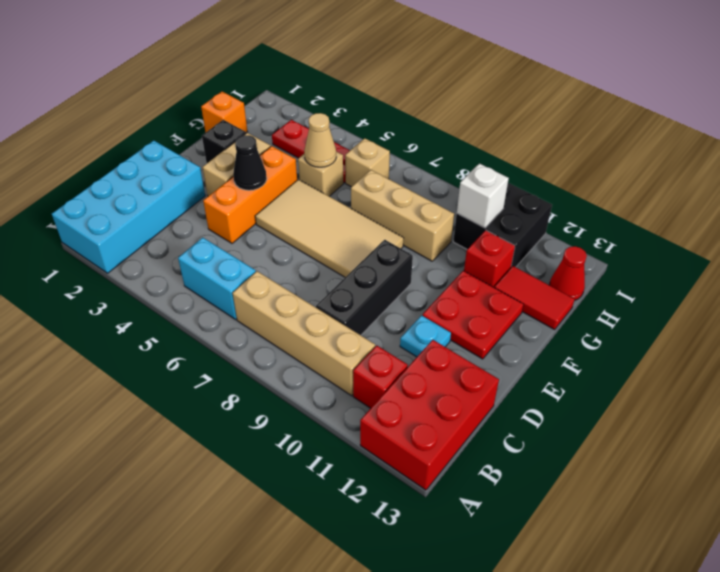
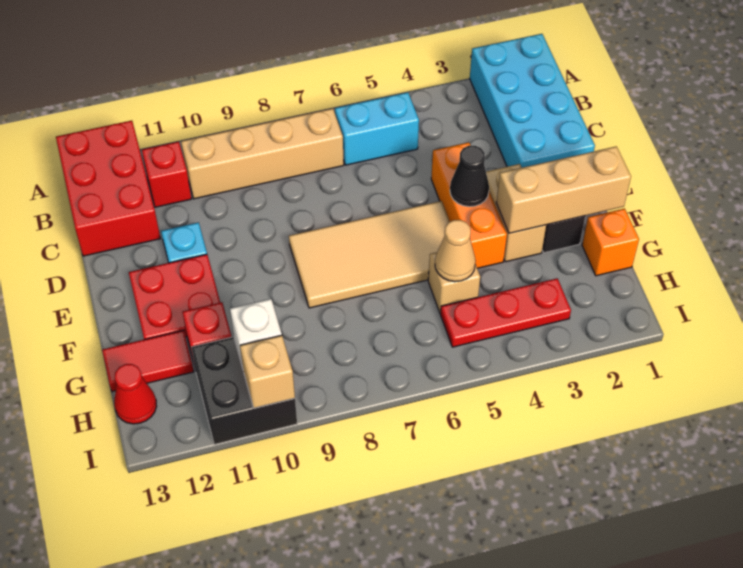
black 1x3 brick [316,240,413,335] -> none
tan 1x3 brick [351,170,454,261] -> tan 1x3 brick moved to [496,146,631,233]
tan 1x1 brick [345,138,390,187] -> tan 1x1 brick moved to [240,335,295,408]

